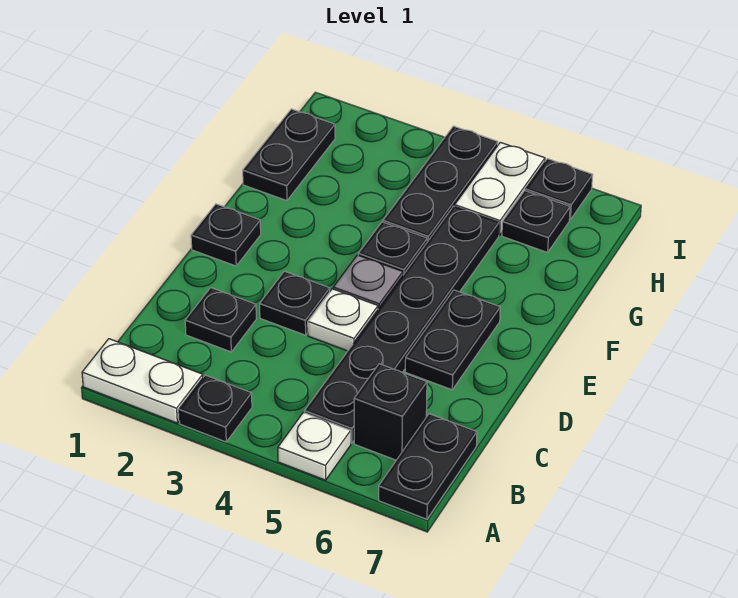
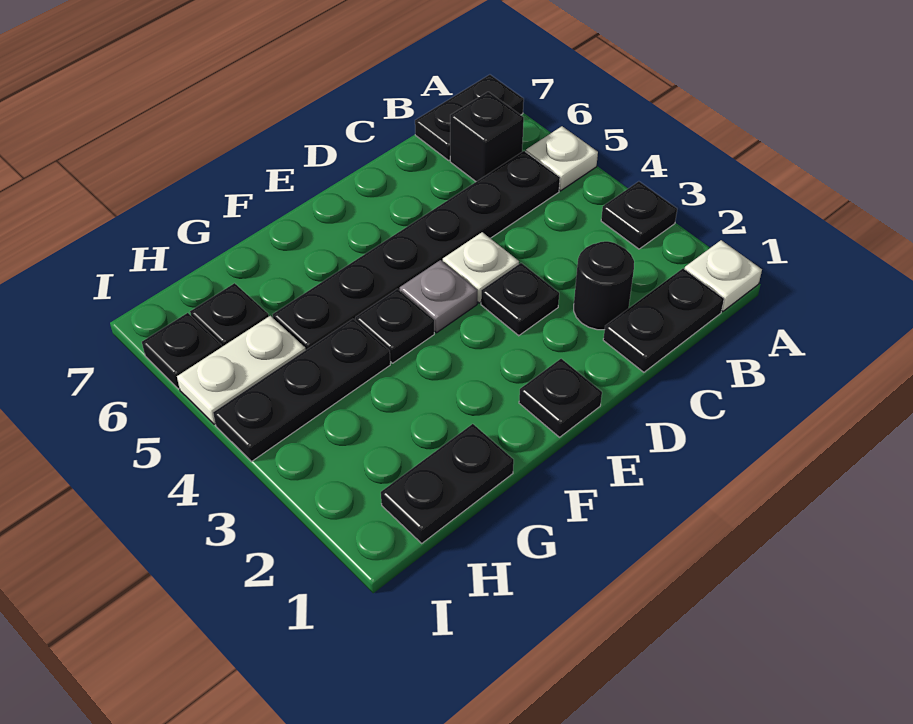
white 1x2 plate [82,339,203,423] -> white 1x1 plate [685,240,762,311]
black 1x1 plate [185,288,256,352] -> black 1x1 round brick [574,241,634,330]
black 1x2 plate [405,290,500,390] -> black 1x2 plate moved to [603,269,724,372]

